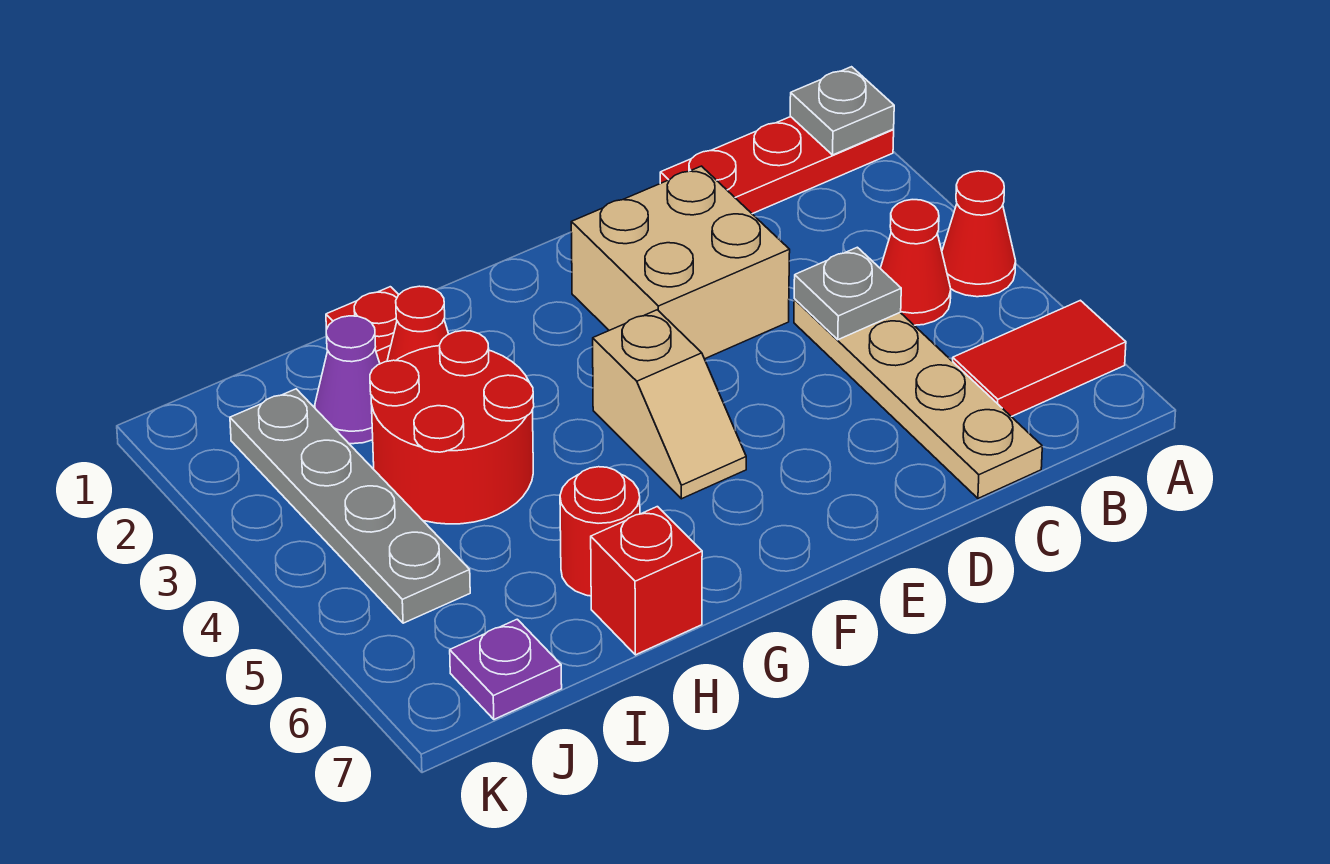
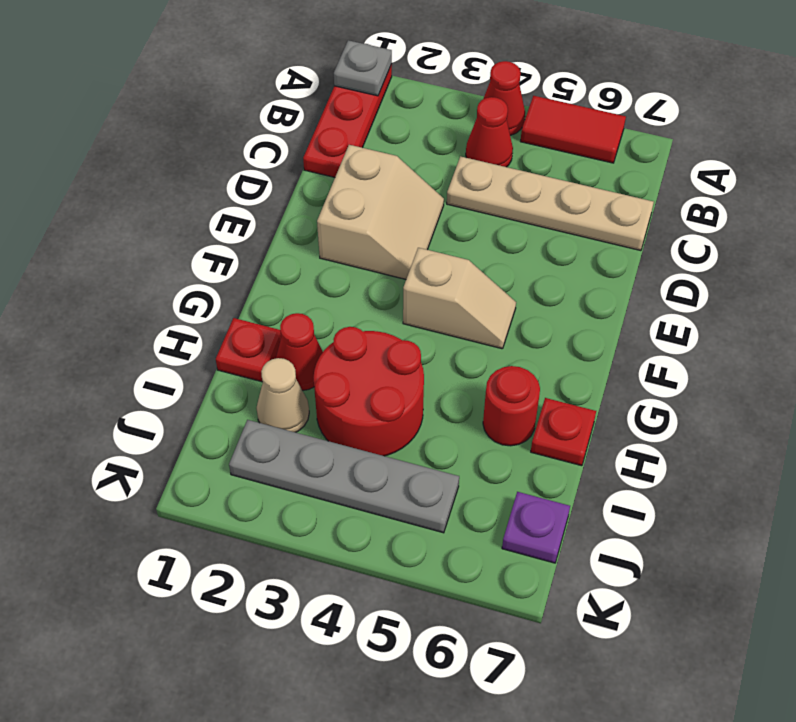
red 1x2 tile [953,300,1126,417] -> red 1x2 tile turned to [520,96,626,163]
grey 1x1 plate [794,247,901,340] -> none
tan 2x2 brick [571,166,790,359] -> tan 2x2 slope [317,145,444,279]
red 1x1 brick [591,507,702,655] -> red 1x1 plate [531,398,596,466]
purple 1x1 cone [315,316,380,444] -> tan 1x1 cone [256,358,309,432]

